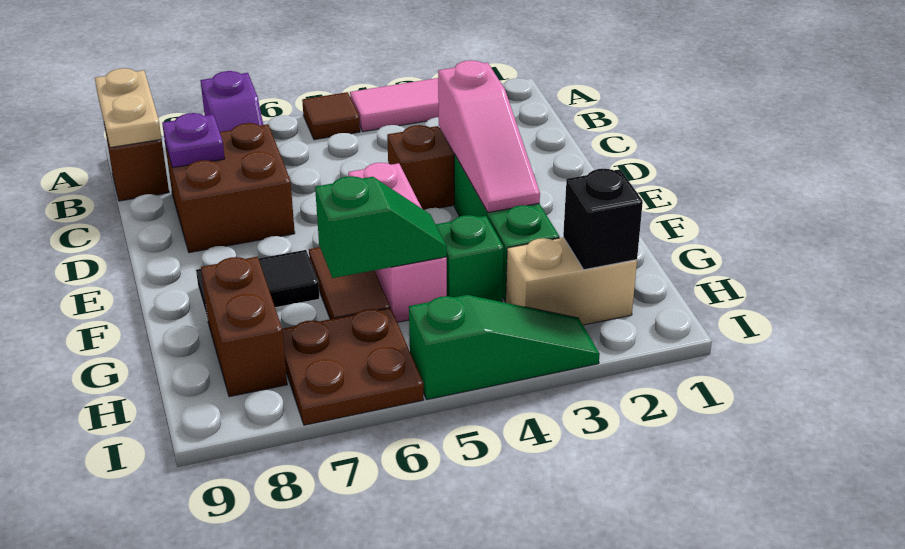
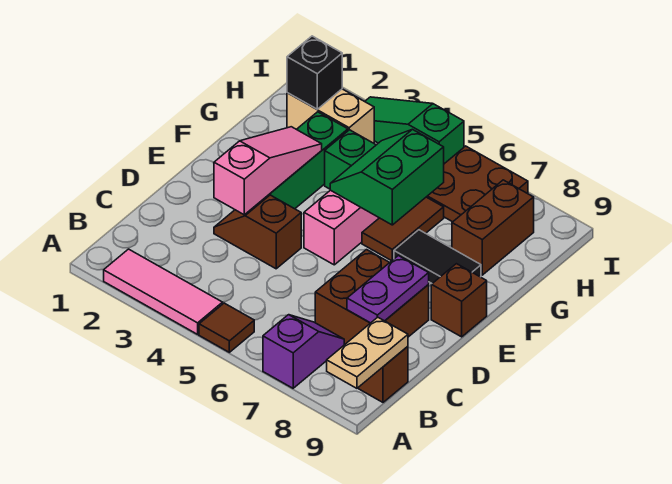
purple 1x1 plate [162,113,225,168] -> purple 1x2 plate [347,256,429,323]
none -> brown 1x1 brick [431,264,487,337]
green 1x2 slope [315,176,447,278] -> green 2x2 slope [330,129,444,225]

